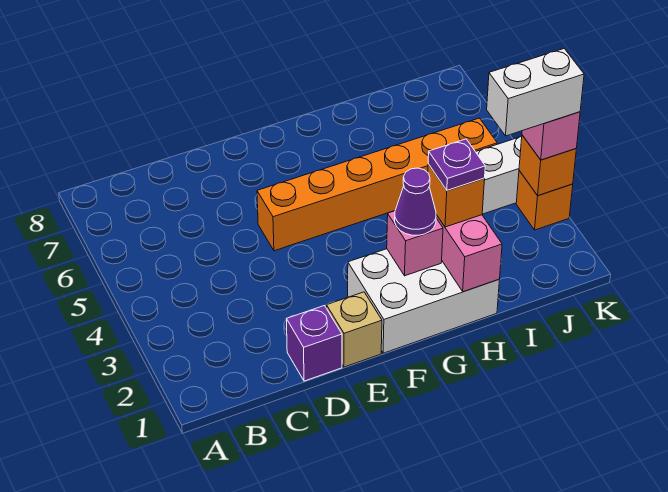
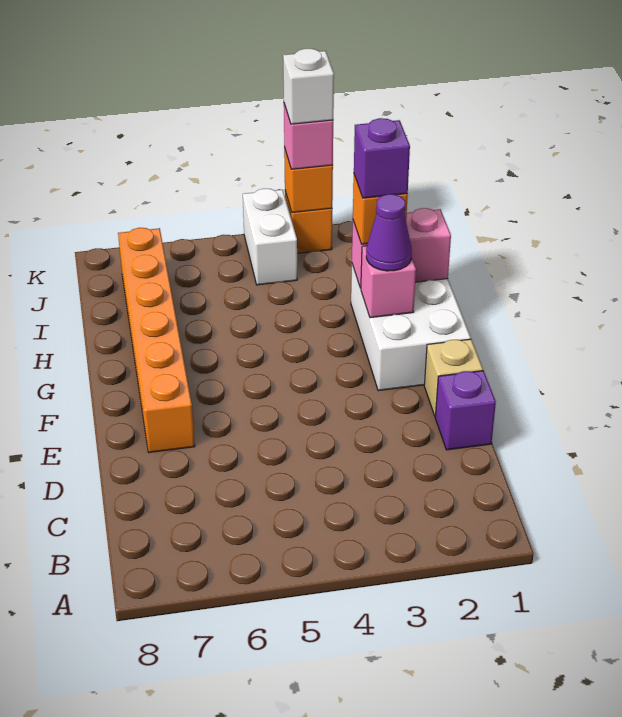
orange 1x6 brick [257,118,497,251] -> orange 1x6 brick moved to [118,228,195,452]
purple 1x1 plate [428,139,485,190] -> purple 1x1 brick [354,118,410,198]
white 1x2 brick [487,49,584,136] -> white 1x1 brick [283,49,334,124]

